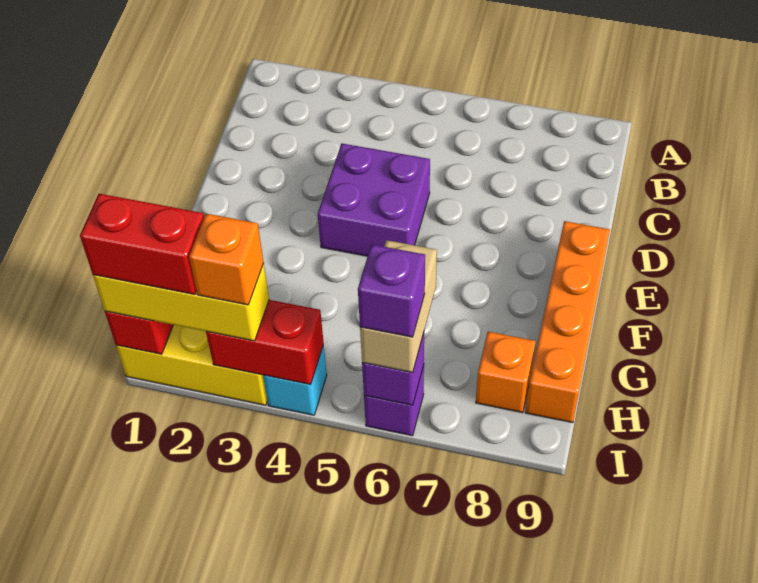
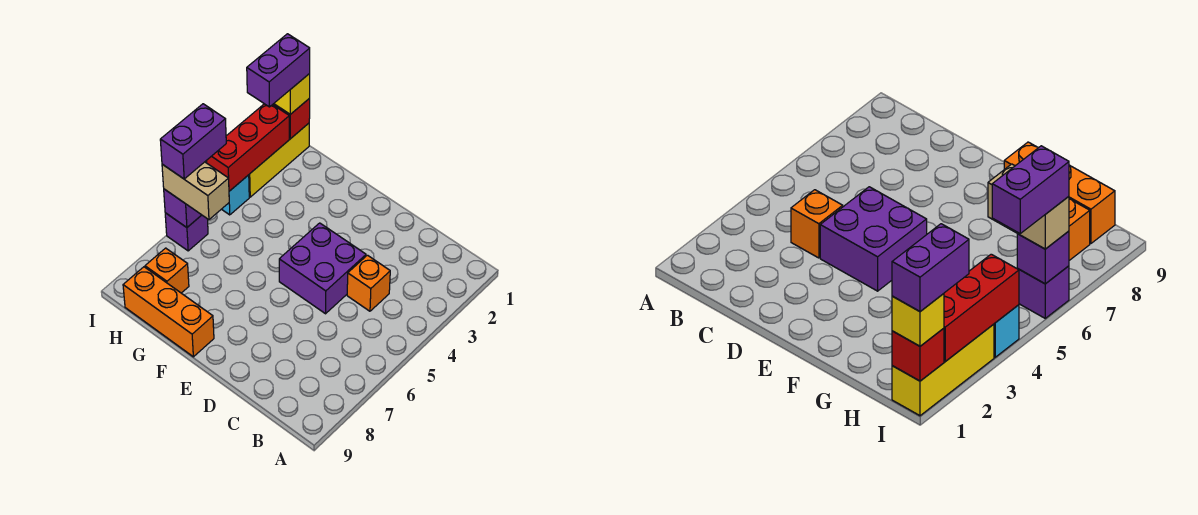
orange 1x4 brick [525,221,610,423] -> orange 1x3 brick [123,267,214,357]
yellow 1x3 brick [93,264,269,341] -> yellow 1x1 brick [274,74,310,114]
red 1x2 brick [80,194,204,295] -> purple 1x2 brick [247,34,310,107]
red 1x2 brick [206,300,324,385] -> red 1x3 brick [207,104,289,191]
orange 1x1 brick [189,214,264,305] -> orange 1x1 brick moved to [347,255,390,311]
purple 1x1 brick [358,245,425,337] -> purple 1x2 brick [160,104,226,179]

